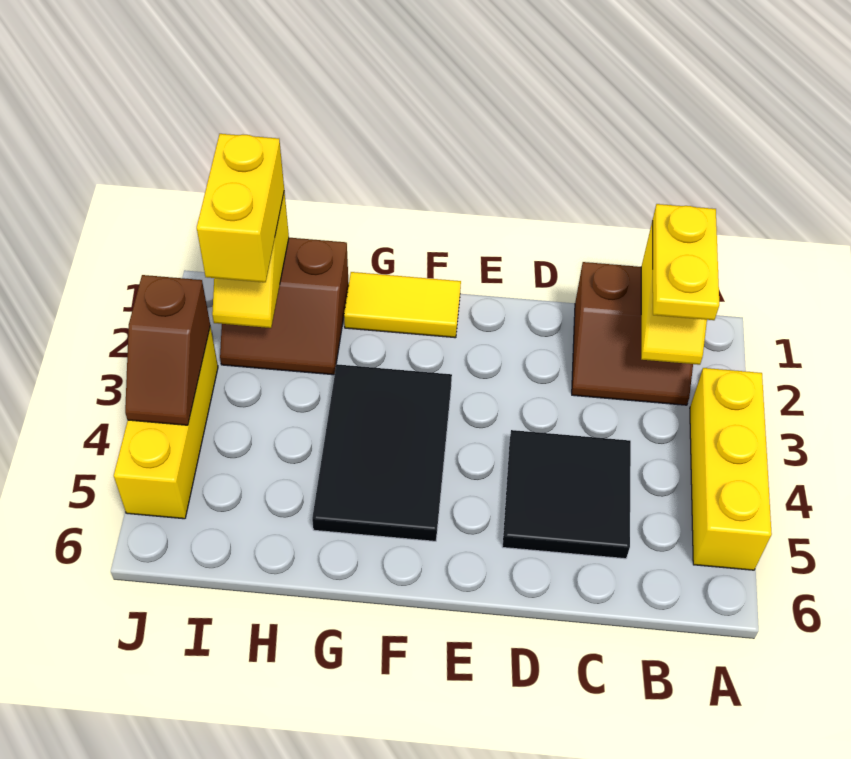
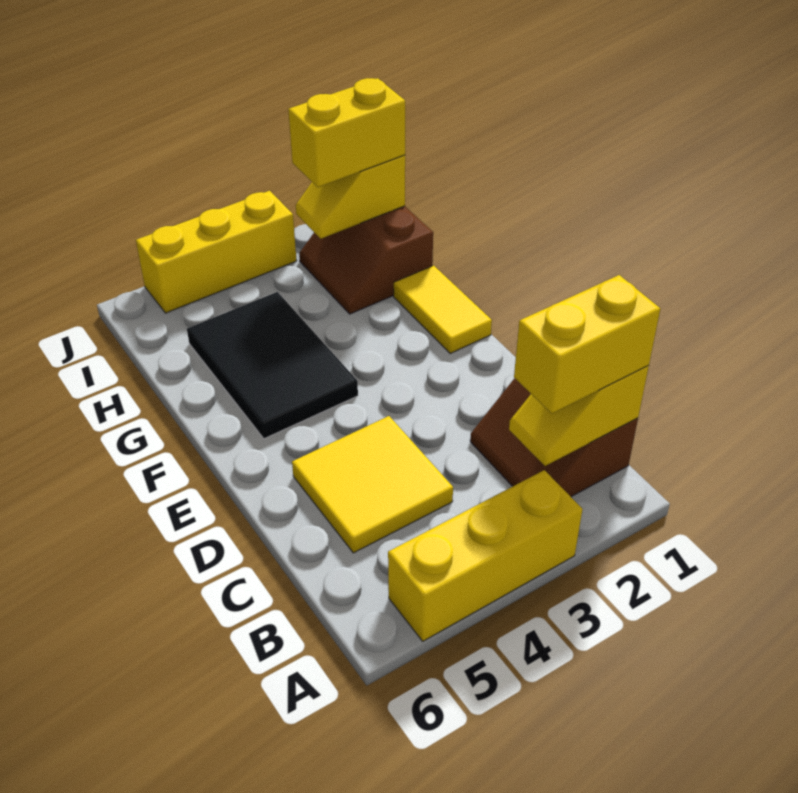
yellow 1x2 plate [653,204,719,320] -> yellow 1x2 brick [514,275,660,414]
black 2x2 tile [502,430,631,559] -> yellow 2x2 tile [292,416,453,553]
black 2x3 tile [312,364,452,541] -> black 2x3 tile turned to [187,292,358,439]
brown 1x2 slope [125,275,210,425] -> none

